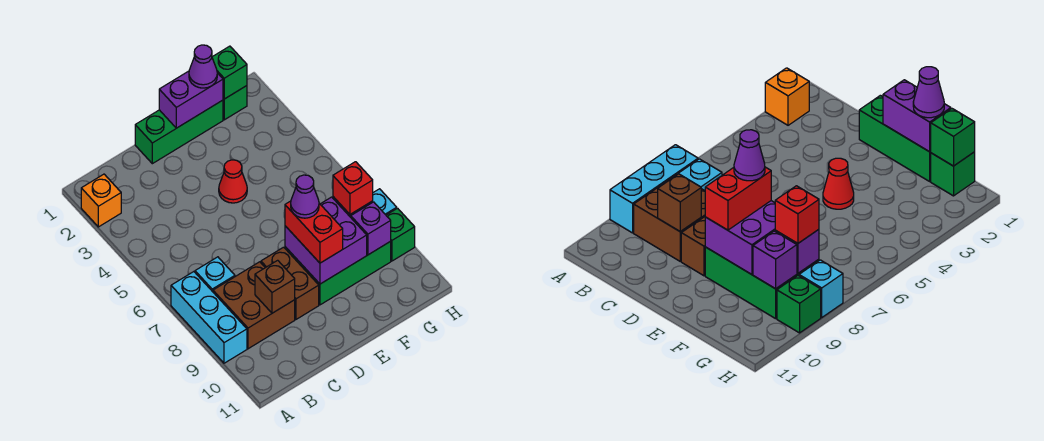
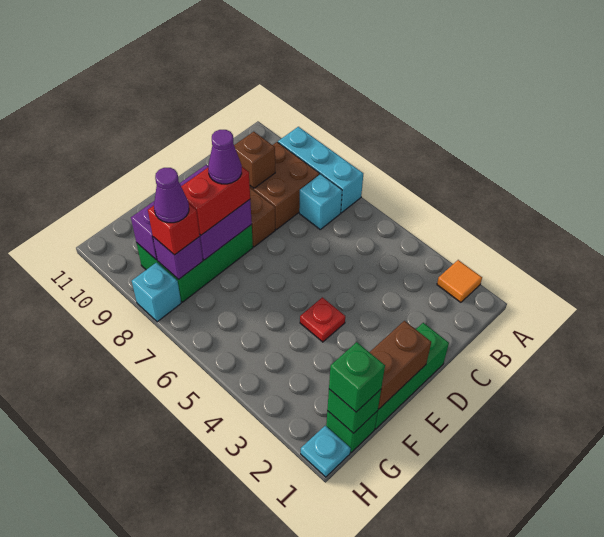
orange 1x1 brick [81,174,121,227] -> orange 1x1 tile [437,260,482,302]
purple 1x2 brick [159,71,223,128] -> brown 1x2 brick [370,321,431,409]
red 1x1 cone [219,160,247,203] -> red 1x1 plate [300,297,345,342]
red 1x2 brick [285,201,343,263] -> red 1x2 brick turned to [181,167,250,235]
purple 1x1 cone [189,45,217,88] -> purple 1x1 cone moved to [154,168,189,223]
none -> cyan 1x1 plate [301,426,351,477]
green 1x1 brick [386,208,415,261] -> green 1x1 brick moved to [329,342,385,412]

